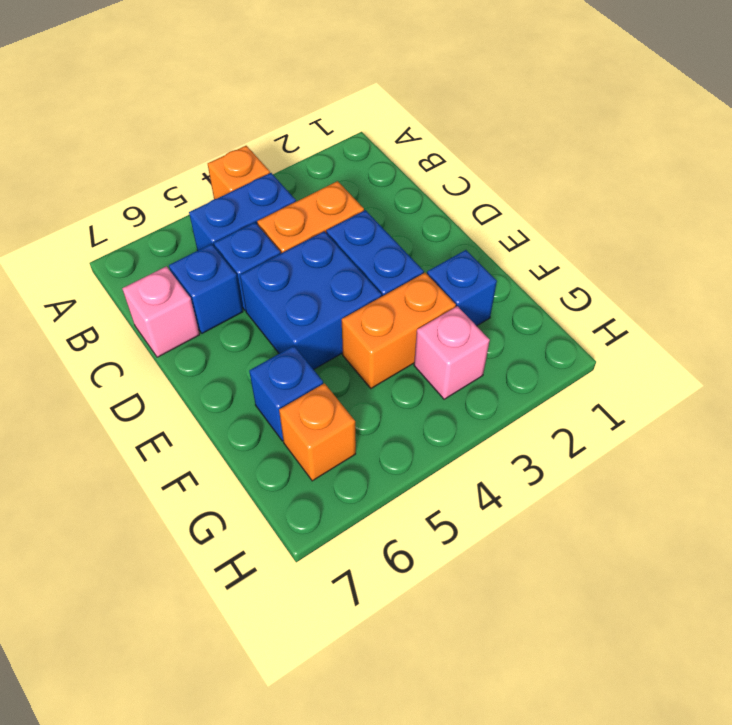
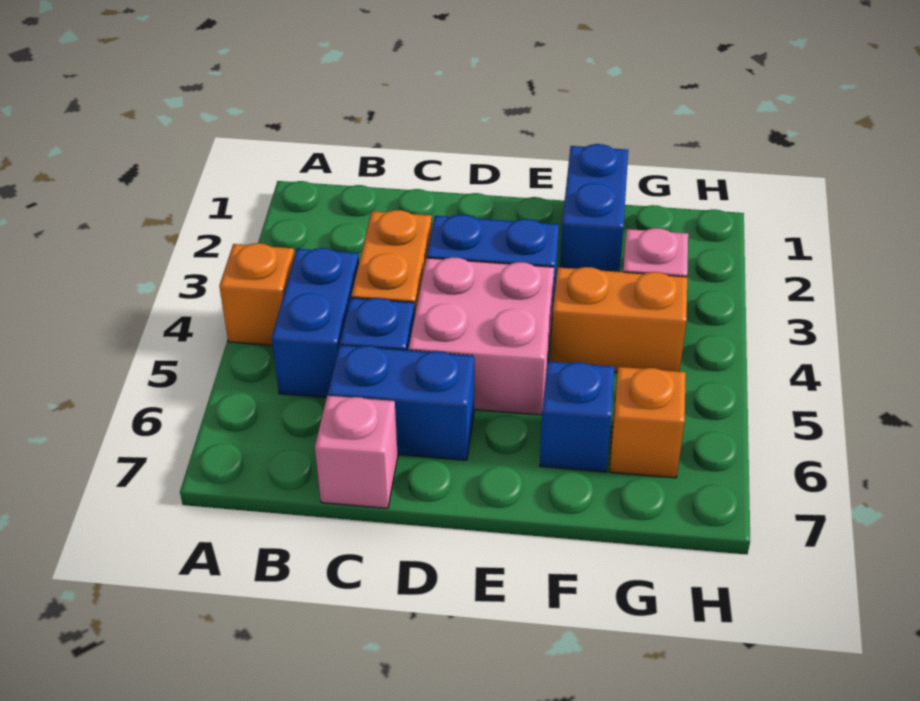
blue 1x1 brick [169,244,243,333] -> blue 1x2 brick [328,345,474,460]
blue 2x2 brick [240,231,382,370] -> pink 2x2 brick [409,257,554,415]
blue 1x1 brick [427,250,497,326] -> blue 1x2 brick [560,144,628,272]
orange 1x2 brick [342,273,456,388] -> orange 1x2 brick turned to [550,267,687,372]

